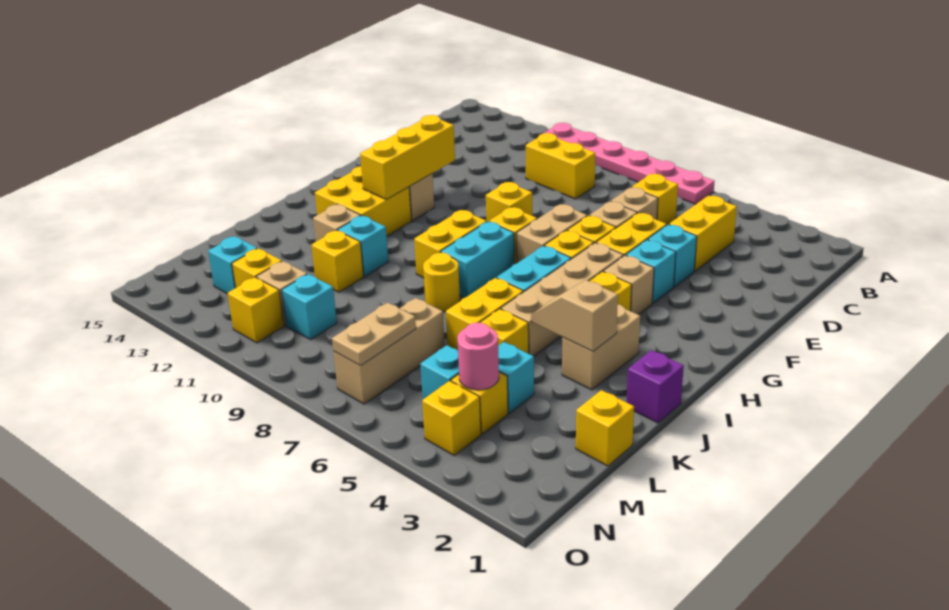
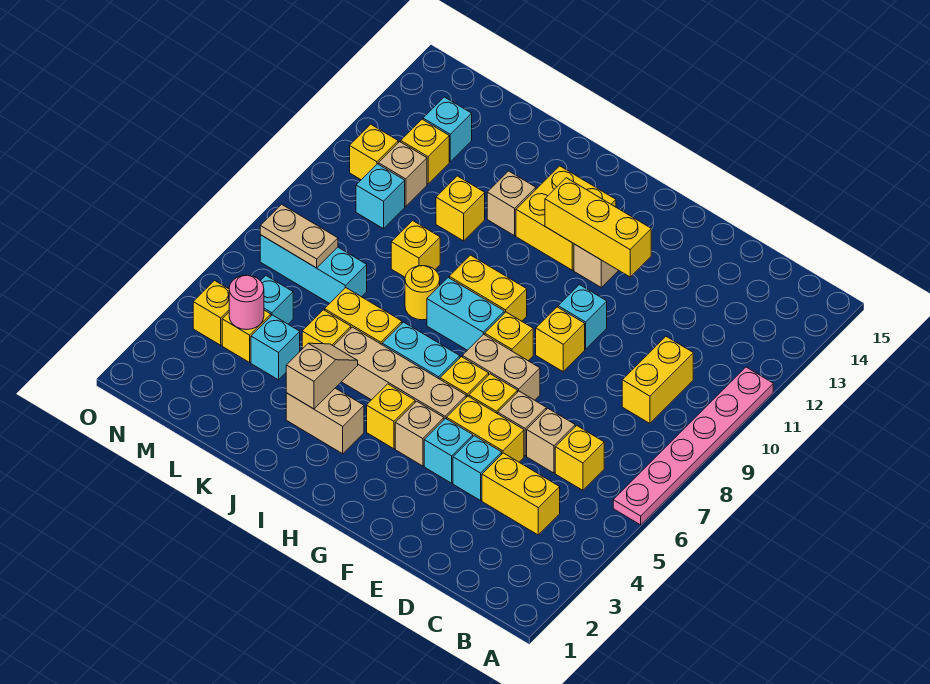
purple 1x1 brick [626,350,684,423] -> none
cyan 1x1 brick [338,216,389,276] -> cyan 1x1 brick moved to [558,285,607,349]
yellow 1x1 brick [576,390,634,466] -> yellow 1x1 brick moved to [391,221,440,277]
tan 1x3 brick [333,298,445,404] -> cyan 1x3 brick [260,235,367,304]

